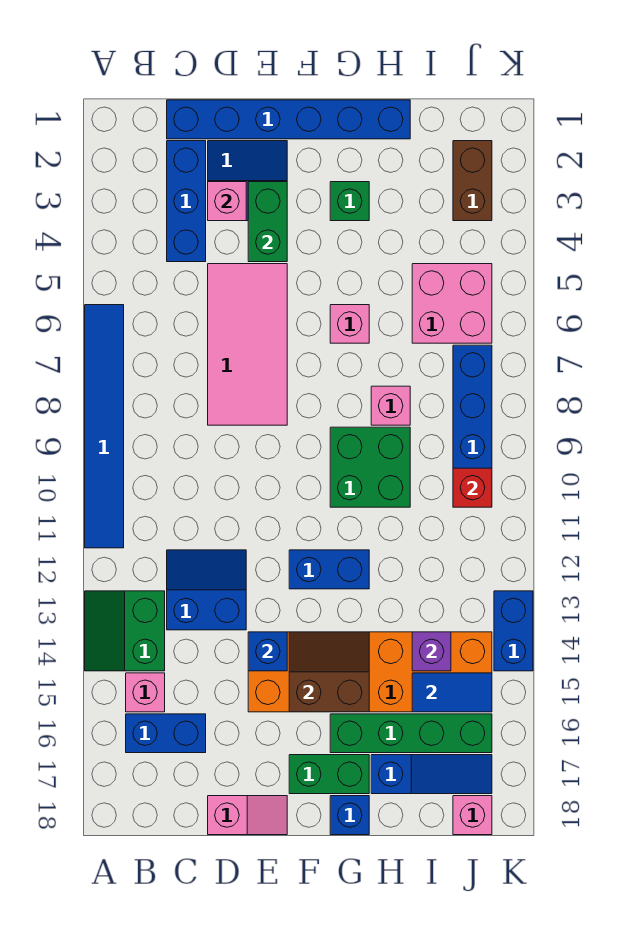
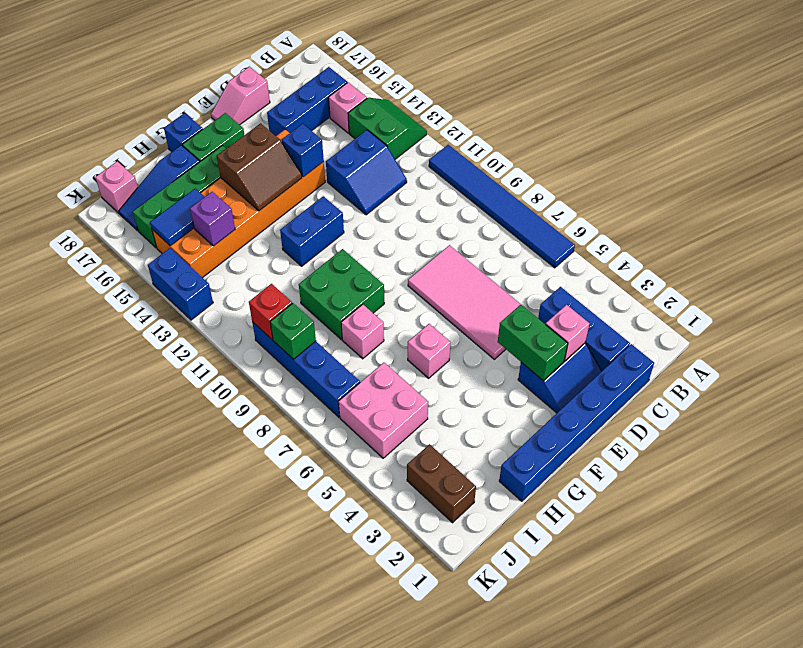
blue 1x2 brick [126,714,206,753] -> blue 1x3 brick [267,67,347,136]
green 1x1 brick [330,182,369,221] -> green 1x1 brick moved to [270,303,316,359]

